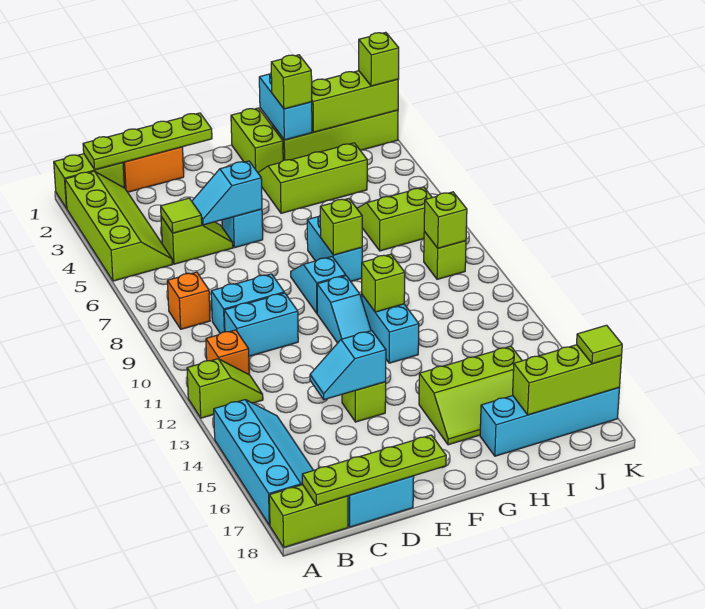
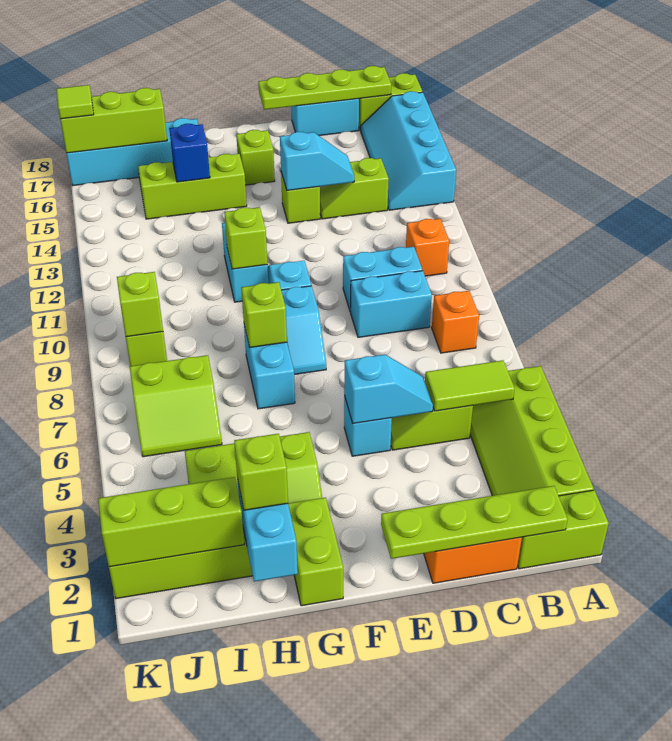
lime 1x2 slope [187,359,263,418] -> lime 1x2 slope moved to [320,158,389,219]
lime 1x1 tile [161,198,202,233] -> lime 1x2 tile [425,360,515,411]
none -> blue 1x1 brick [169,124,210,182]
lime 1x1 brick [359,32,399,86] -> lime 1x1 brick moved to [236,130,275,185]

